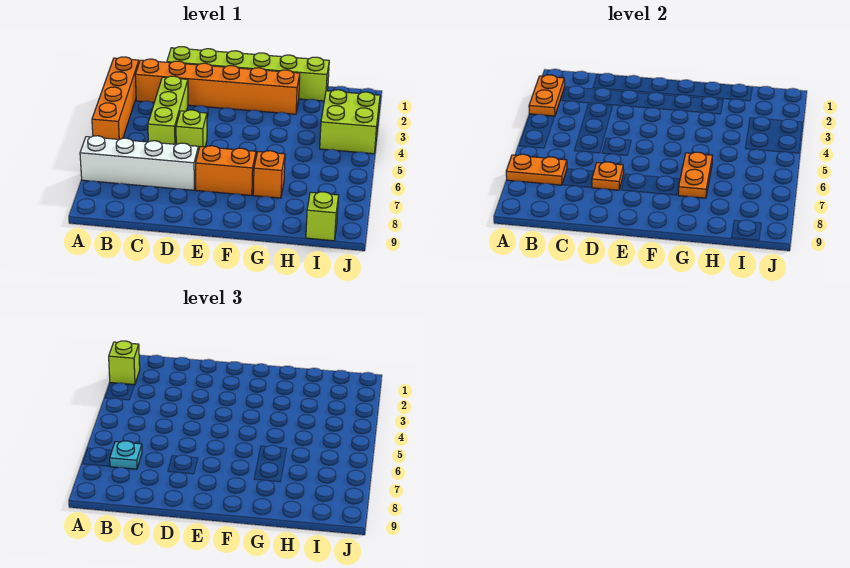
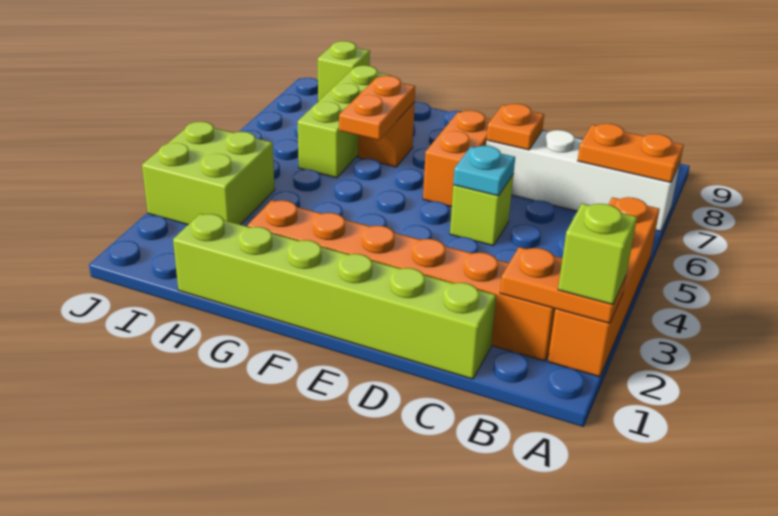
orange 1x2 plate [529,75,565,116] -> orange 1x2 plate turned to [500,247,626,323]
cyan 1x1 plate [110,441,142,469] -> cyan 1x1 plate moved to [453,146,515,196]
lime 1x3 brick [148,76,188,144] -> lime 1x3 brick moved to [298,65,391,178]
orange 1x2 brick [196,146,256,196] -> orange 1x2 brick turned to [423,111,491,207]

